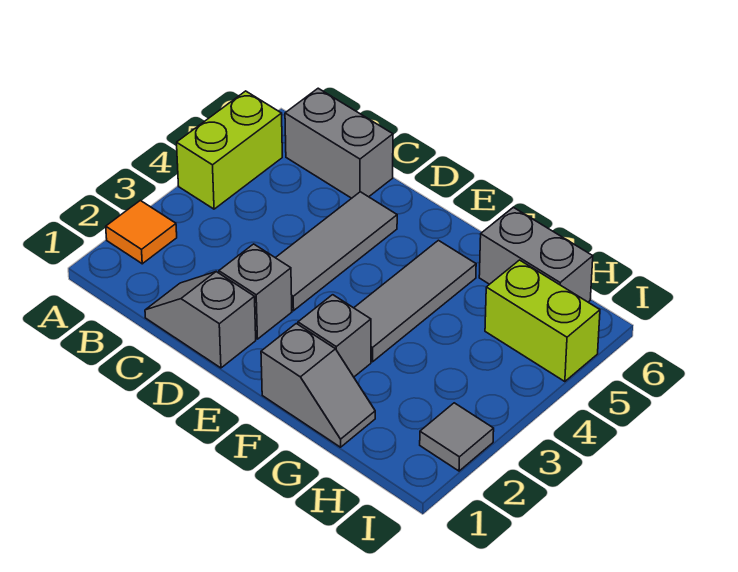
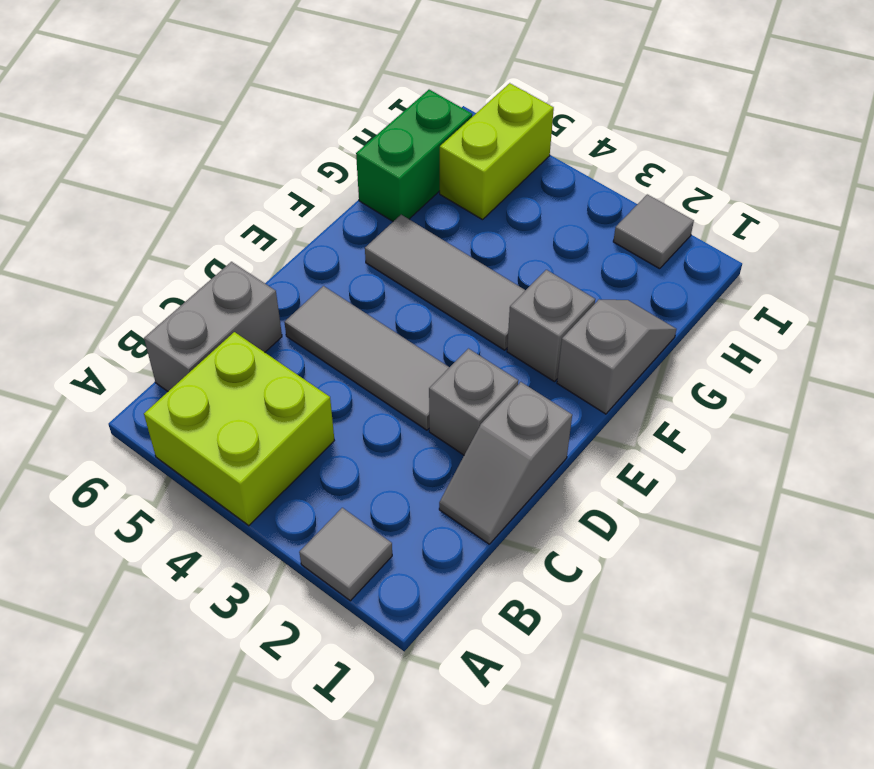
orange 1x1 tile [106,200,177,264] -> grey 1x1 tile [299,508,392,601]
lime 1x2 brick [177,91,282,209] -> lime 2x2 brick [144,332,334,526]
grey 1x2 brick [479,207,593,302] -> green 1x2 brick [356,90,472,221]

